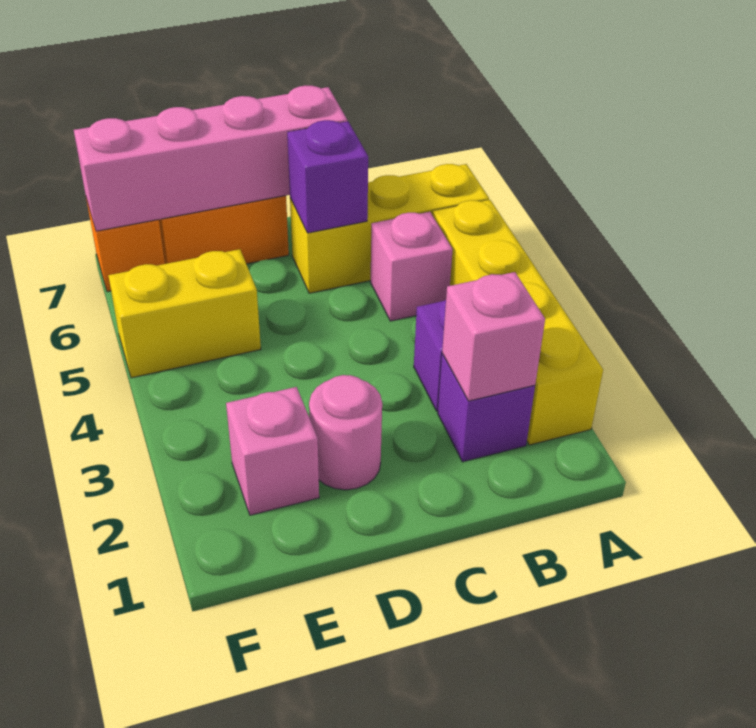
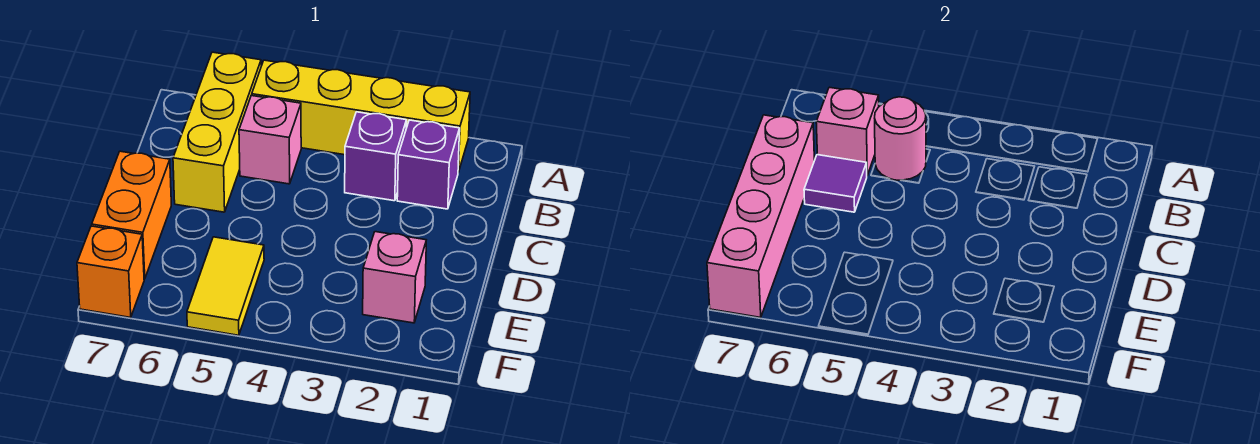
pink 1x1 brick [442,272,545,401] -> pink 1x1 brick moved to [816,87,879,175]
purple 1x1 brick [287,120,368,233] -> purple 1x1 tile [804,155,867,212]
pink 1x1 round brick [309,375,382,490] -> pink 1x1 round brick moved to [875,97,926,180]
yellow 1x2 brick [108,249,261,378] -> yellow 1x2 tile [187,237,264,335]

